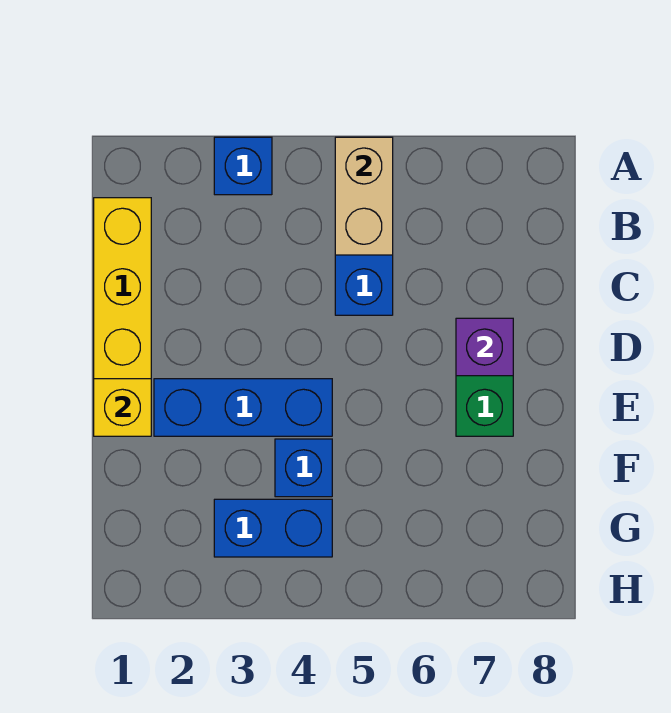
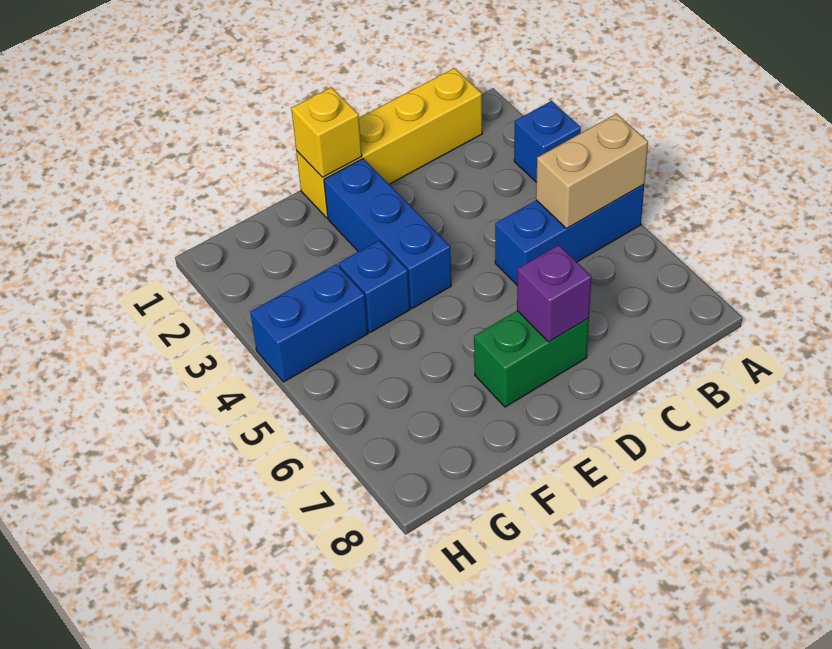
blue 1x2 brick [214,499,332,557] -> blue 1x2 brick turned to [250,264,368,382]

